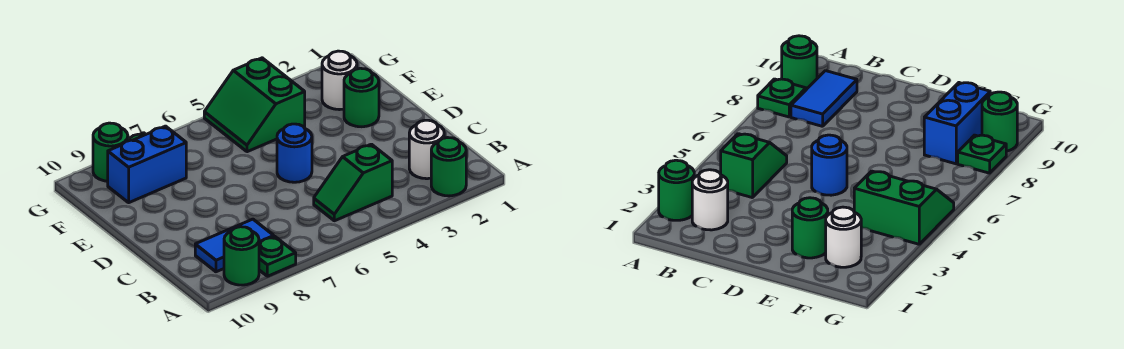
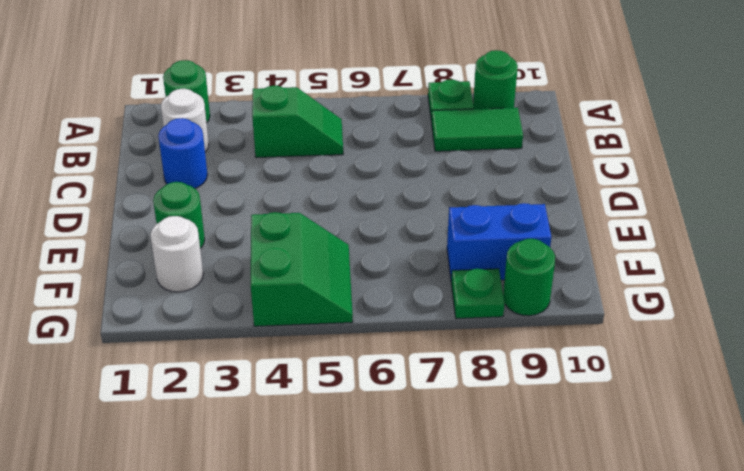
blue 1x2 tile [195,219,274,272] -> green 1x2 tile [432,108,523,151]
blue 1x1 round brick [277,124,312,182] -> blue 1x1 round brick moved to [158,118,207,188]

